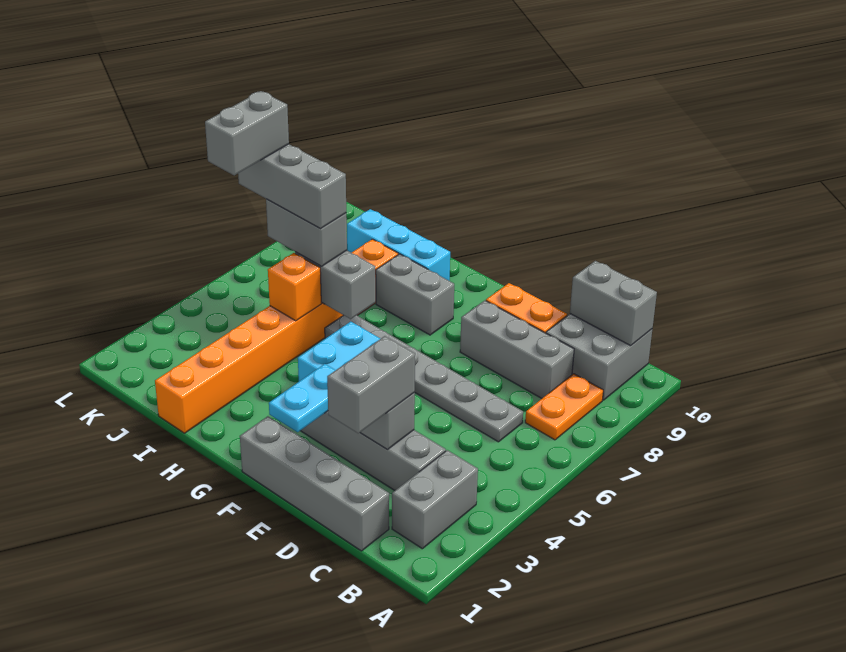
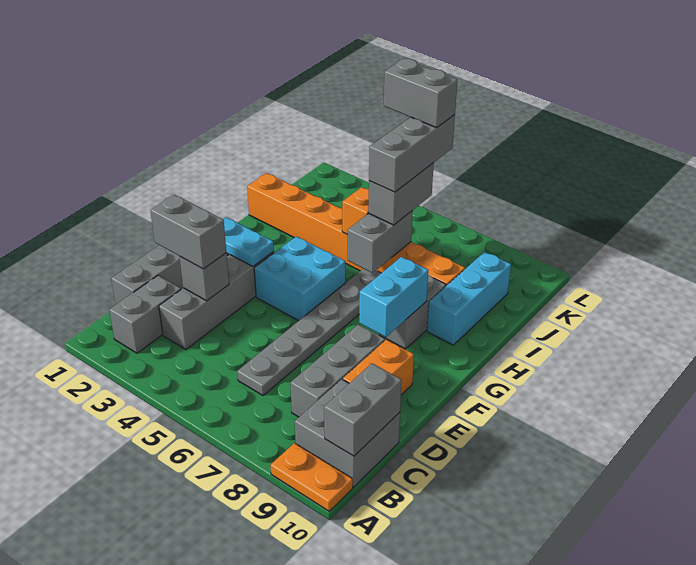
grey 1x2 brick [392,450,478,549] -> grey 1x2 brick turned to [109,276,181,353]
orange 1x2 plate [525,374,603,440] -> orange 1x2 plate moved to [271,443,353,511]
none -> cyan 1x2 brick [359,257,428,337]

